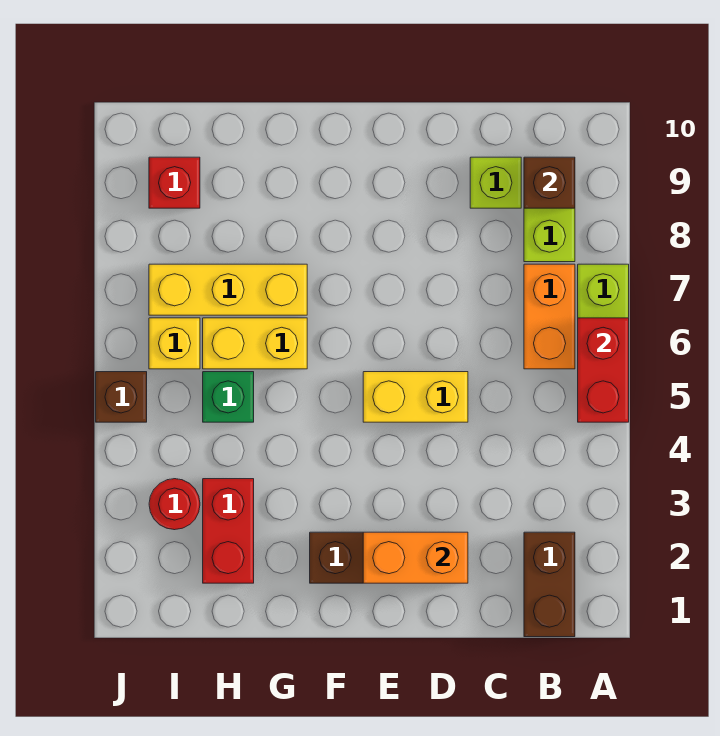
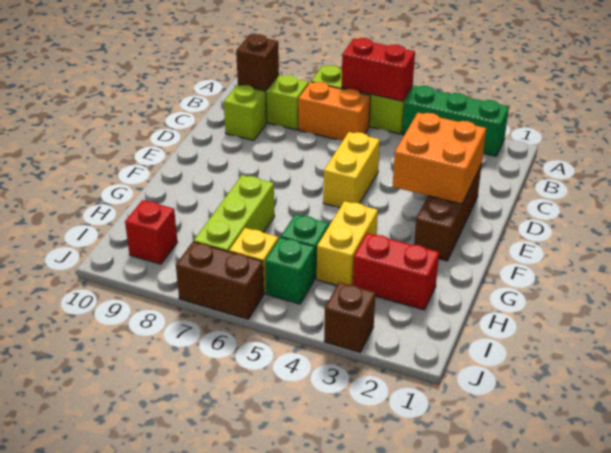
none -> green 1x3 brick [402,86,509,156]
brown 1x2 brick [524,532,575,637] -> brown 1x2 brick moved to [176,242,264,319]
orange 1x2 brick [363,532,468,583] -> orange 2x2 brick [393,113,486,204]
yellow 1x2 brick [203,318,307,369] -> yellow 1x2 brick moved to [317,201,378,285]
yellow 1x3 brick [149,264,307,315] -> lime 1x3 brick [194,175,275,251]
red 1x1 round brick [149,479,200,530] -> none
none -> green 1x1 brick [265,237,315,304]
brown 1x1 brick [96,372,147,422] -> brown 1x1 brick moved to [324,282,376,352]

